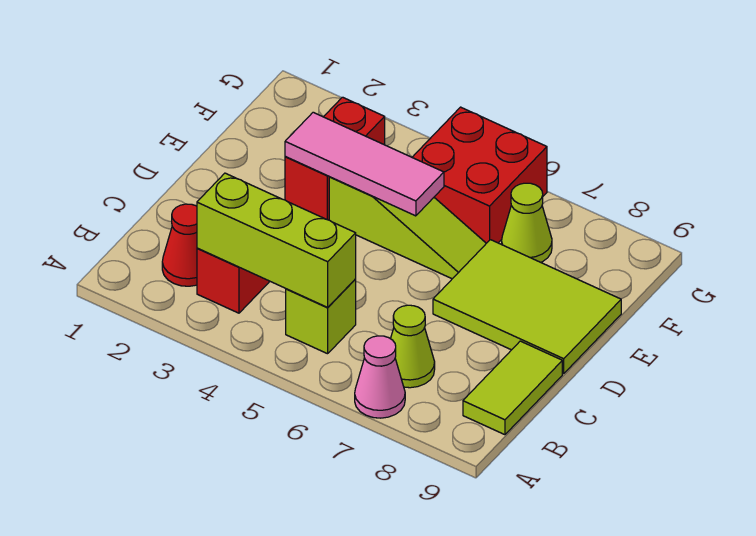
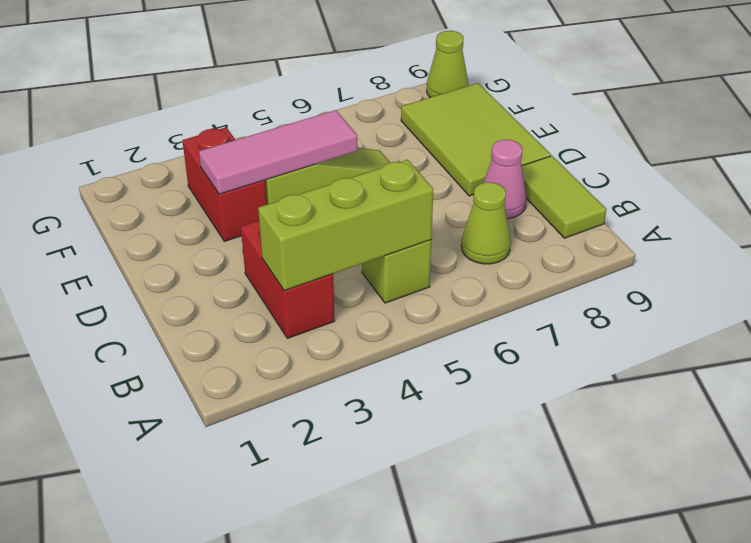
pink 1x1 cone [355,336,405,418] -> pink 1x1 cone moved to [484,140,527,219]
red 1x1 cone [162,204,197,286] -> none
lime 2x3 tile [433,240,621,374] -> lime 2x3 tile turned to [401,83,551,196]
red 2x2 brick [412,107,547,243] -> none
lime 1x1 cone [502,183,552,262] -> lime 1x1 cone moved to [427,31,469,97]

